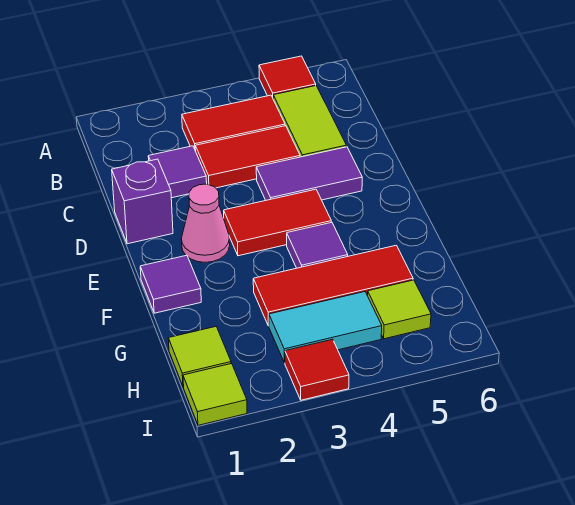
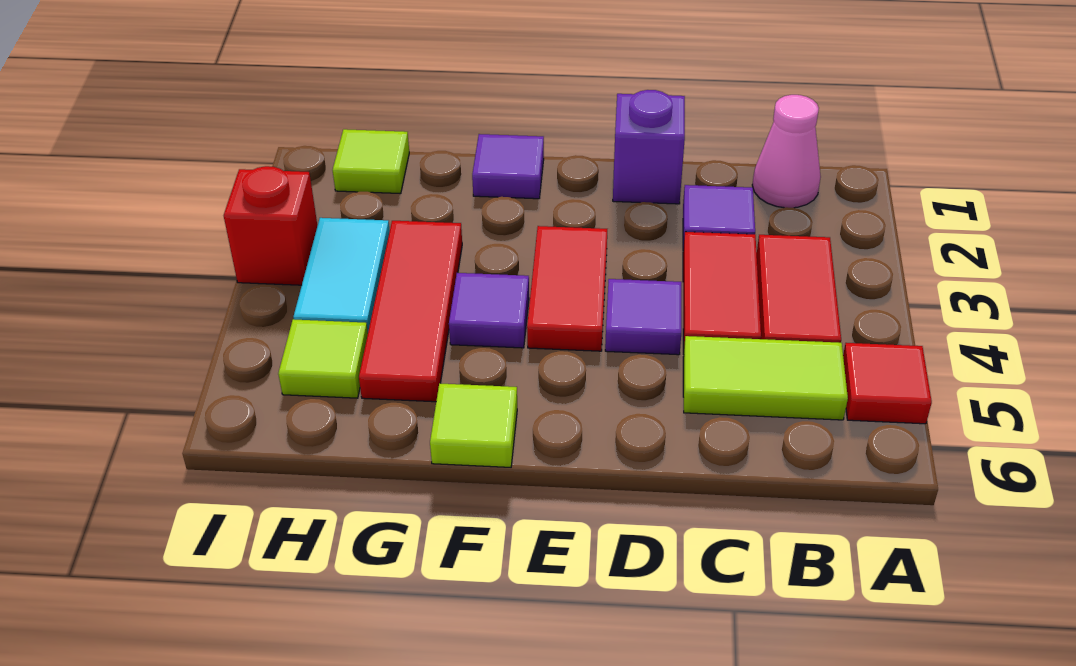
purple 1x2 tile [256,147,362,200] -> purple 1x1 tile [605,279,681,355]
pink 1x1 cone [181,184,230,262] -> pink 1x1 cone moved to [752,95,821,208]
lime 1x1 tile [183,363,247,425] -> lime 1x1 tile moved to [430,383,517,467]
red 1x1 tile [285,339,349,400] -> red 1x1 brick [224,166,318,285]

